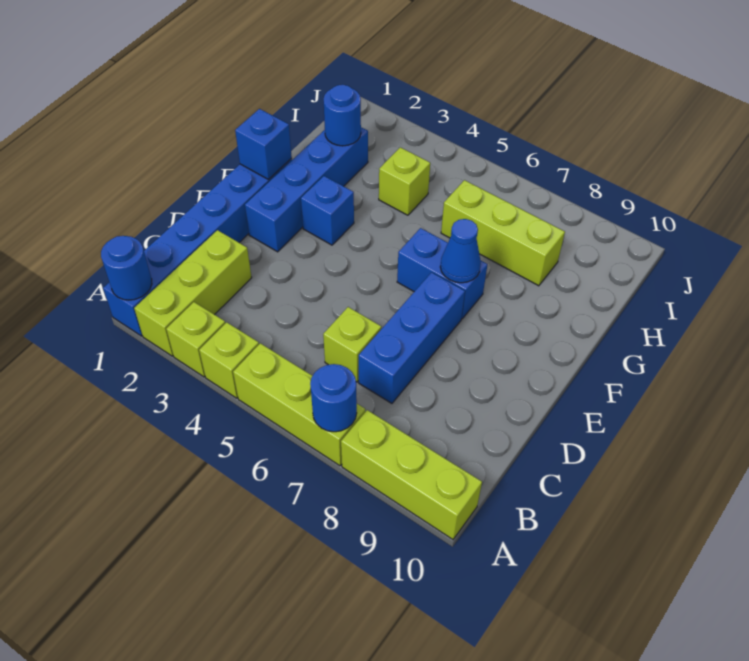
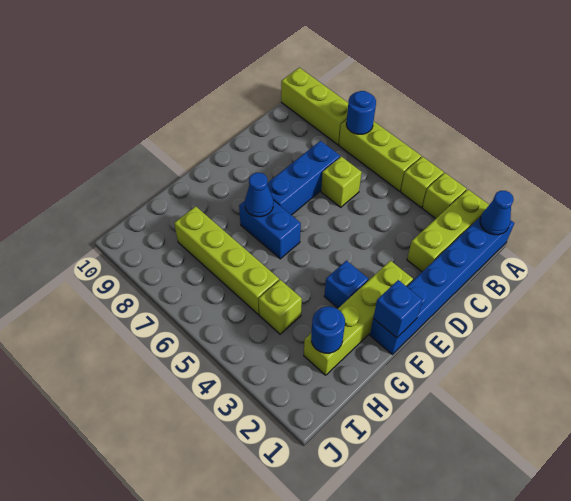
blue 1x1 round brick [101,236,152,300] -> blue 1x1 cone [480,191,514,235]
blue 1x4 brick [245,127,368,252] -> lime 1x4 brick [304,261,413,375]
lime 1x3 brick [441,180,565,286] -> lime 1x4 brick [174,206,279,315]

